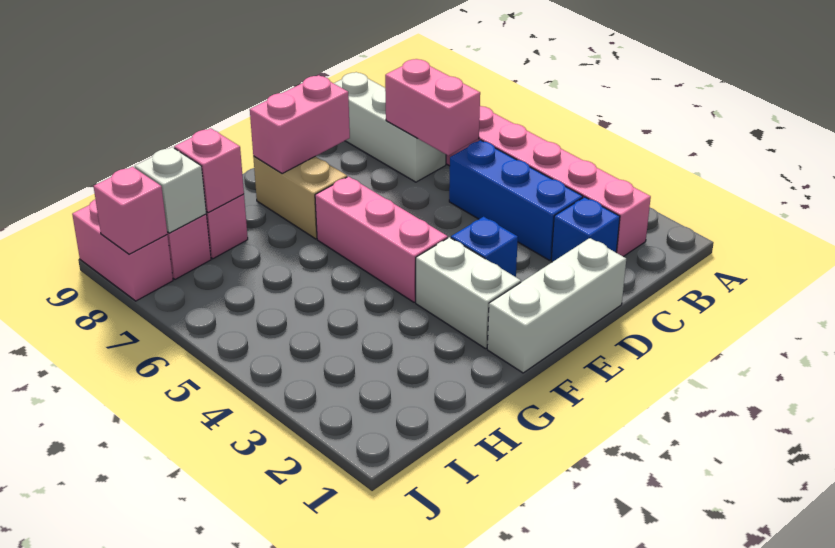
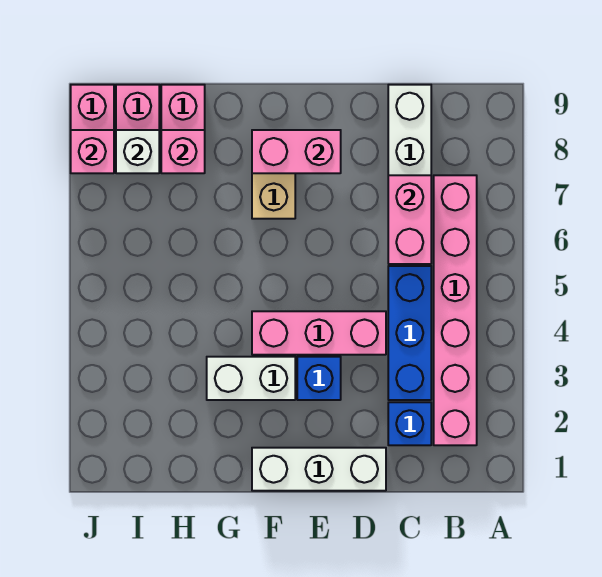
white 1x2 brick [416,237,521,349] -> white 1x2 brick turned to [207,357,295,400]
pink 1x3 brick [315,177,448,302] -> pink 1x3 brick turned to [252,311,386,355]

